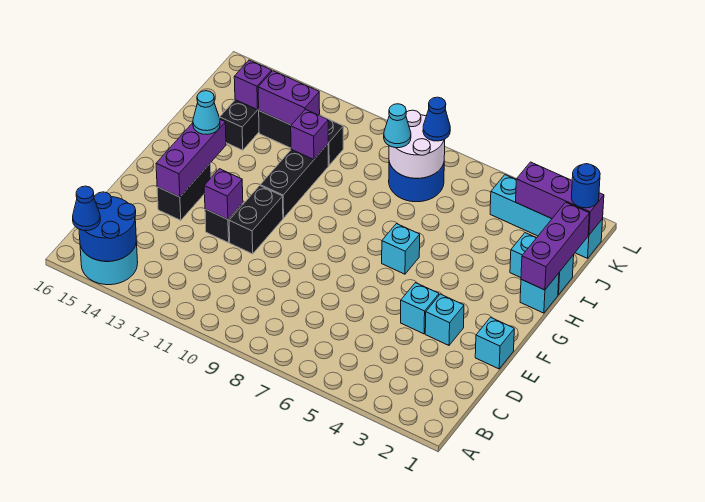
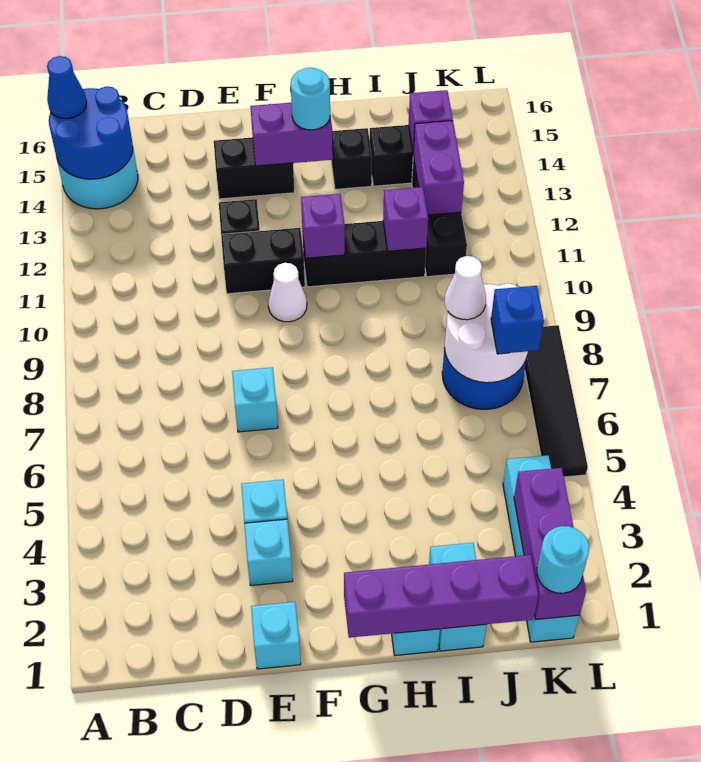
purple 1x1 brick [204,169,243,219] -> purple 1x1 brick moved to [301,194,345,258]
purple 1x3 brick [156,120,226,197] -> purple 1x2 brick [250,103,333,166]
none -> white 1x1 cone [268,263,307,322]
cyan 1x1 brick [382,224,420,274] -> cyan 1x1 brick moved to [232,367,278,432]
cyan 1x1 cone [193,91,220,134] -> cyan 1x1 round brick [291,67,330,130]
purple 1x3 brick [521,202,589,290] -> purple 1x4 brick [344,555,538,638]
none -> black 1x1 brick [331,128,372,189]
cyan 1x1 cone [384,104,411,148] -> white 1x1 cone [445,256,486,320]
blue 1x1 round brick [571,164,600,208] -> cyan 1x1 round brick [537,526,589,593]
blue 1x1 cone [423,97,450,141] -> blue 1x1 brick [491,286,544,354]
none -> black 1x4 tile [525,325,588,477]

